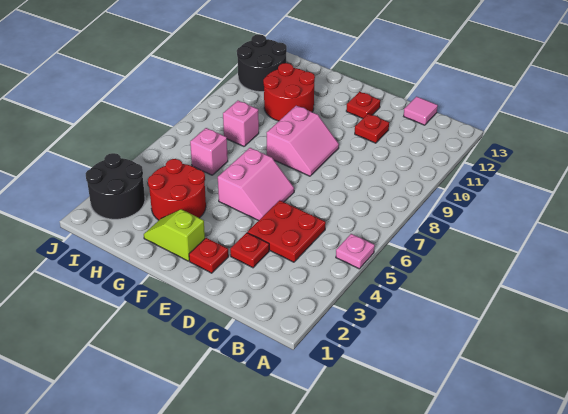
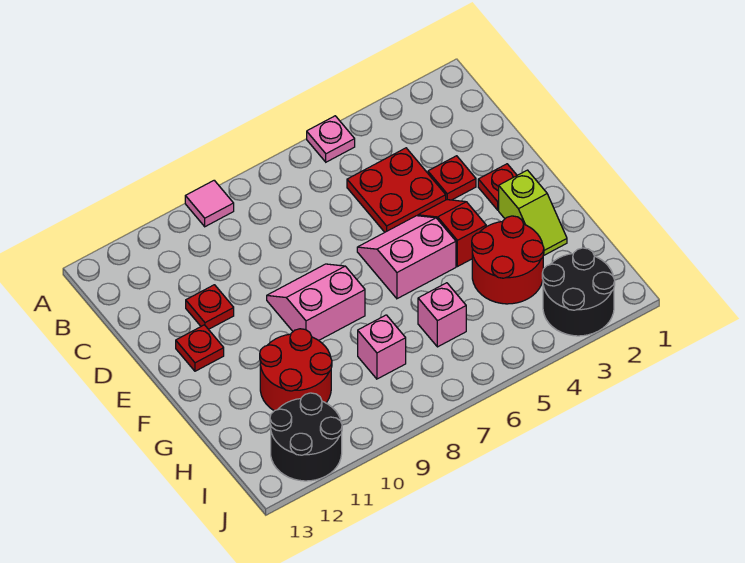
pink 1x1 tile [404,97,438,125] -> pink 1x1 tile moved to [185,180,234,227]
none -> red 1x2 slope [418,200,486,267]

